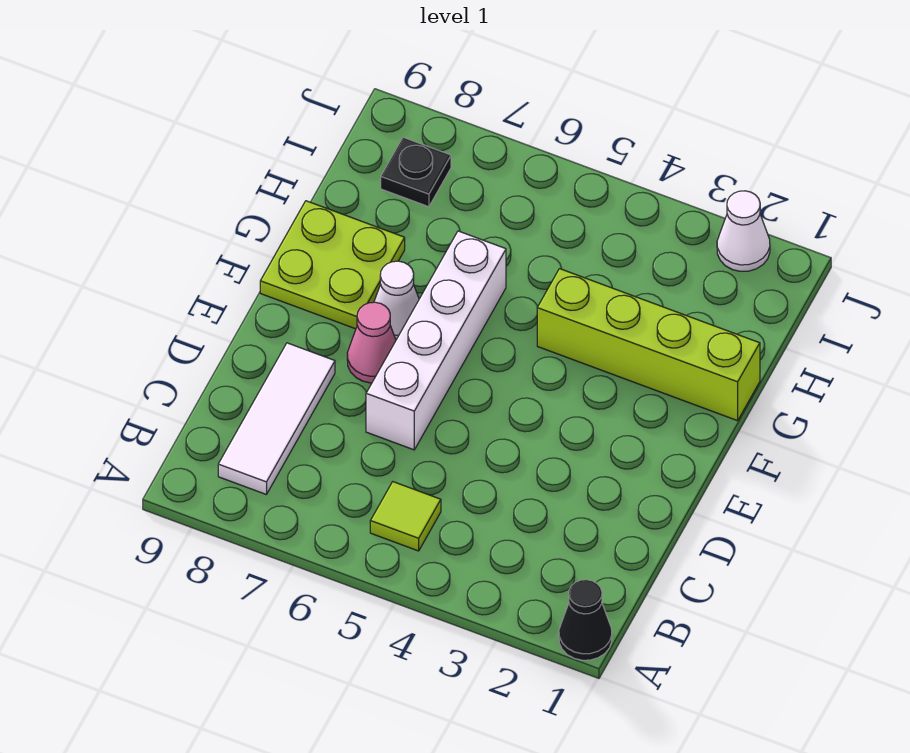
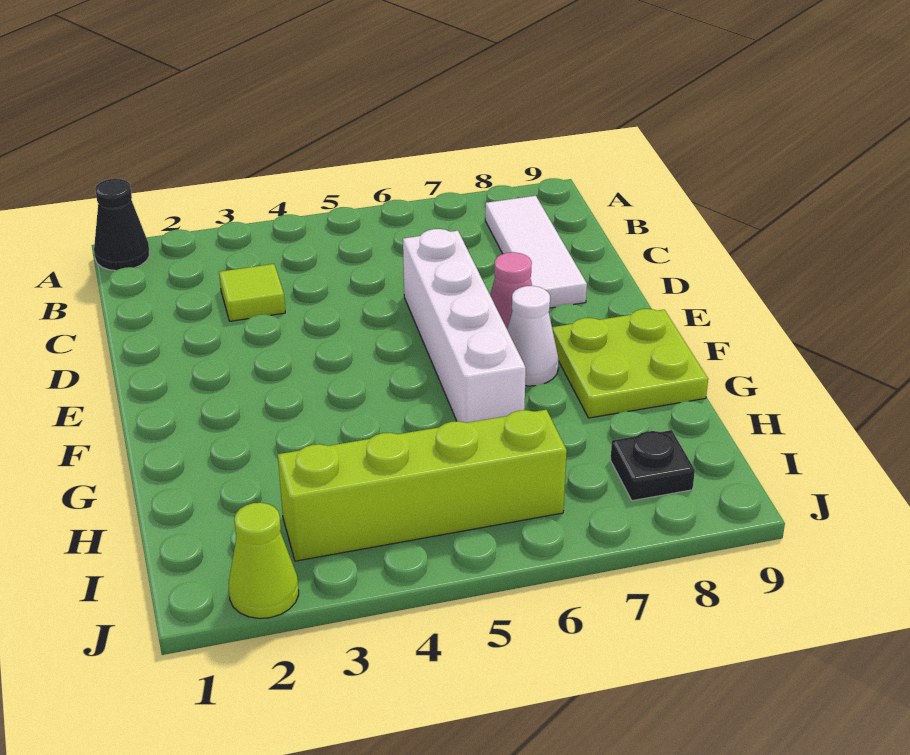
lime 1x1 tile [370,482,441,551] -> lime 1x1 tile moved to [219,264,285,321]
lime 1x4 brick [537,269,760,421] -> lime 1x4 brick moved to [278,410,567,561]
white 1x1 cone [717,191,770,271] -> lime 1x1 cone [229,503,299,618]

